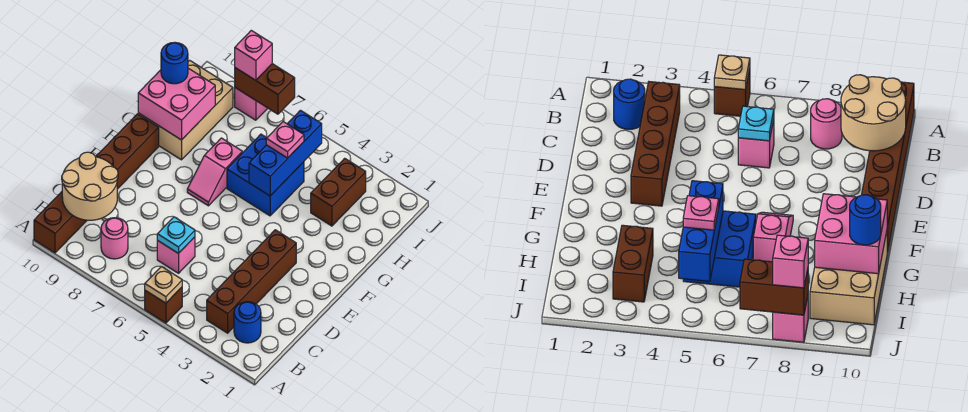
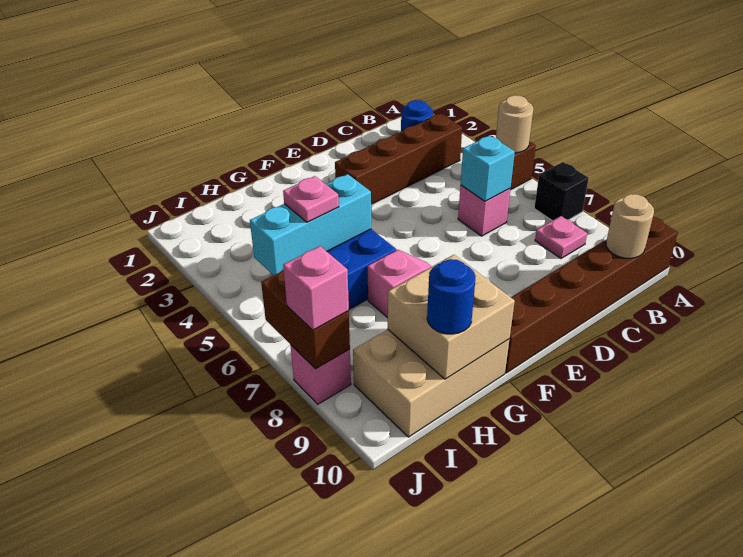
tan 1x1 plate [145,267,182,303] -> tan 1x1 round brick [496,95,533,153]
none -> black 1x1 brick [534,162,589,221]
pink 1x1 round brick [101,218,128,259] -> pink 1x1 plate [535,216,587,258]
tan 2x2 round brick [62,152,118,220] -> tan 1x1 round brick [606,194,654,258]
cyan 1x1 plate [157,217,195,254] -> cyan 1x1 brick [461,136,515,201]
blue 1x3 brick [249,110,322,196] -> cyan 1x3 brick [250,174,371,275]
pink 2x2 brick [138,68,215,140] -> tan 2x2 brick [388,255,515,379]
brown 1x2 brick [311,158,366,226] -> none

